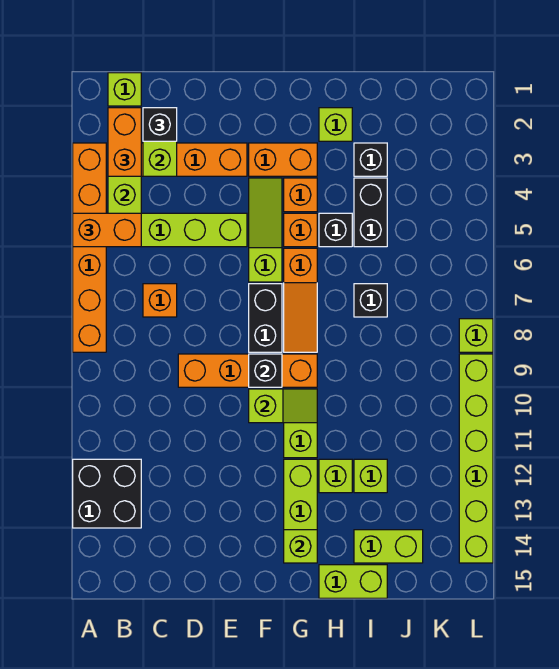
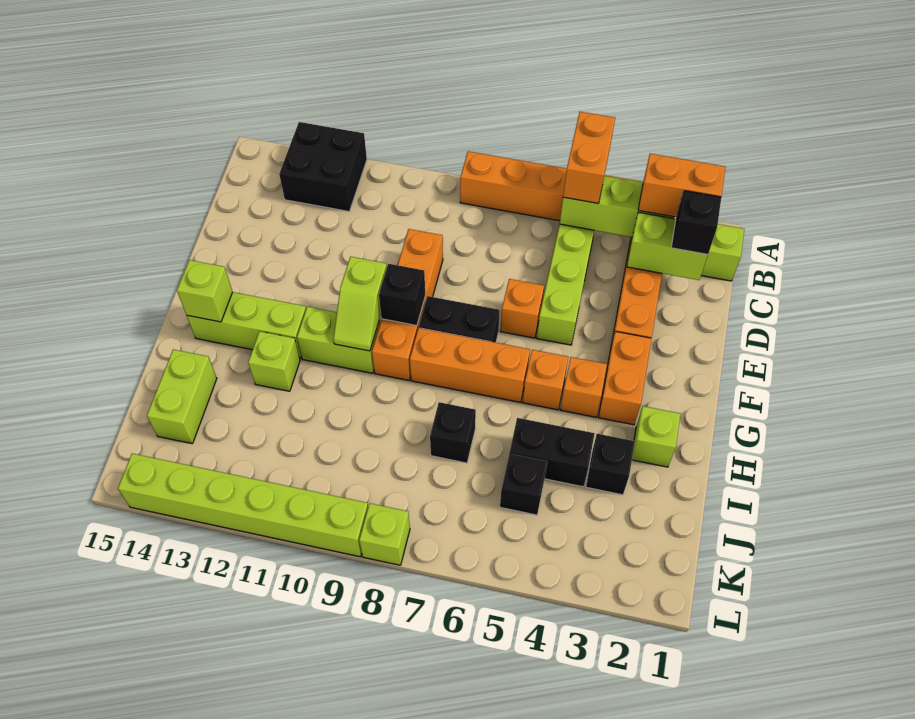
orange 1x1 brick [143,284,177,317] -> orange 1x1 brick moved to [501,279,544,338]
lime 1x3 slope [249,178,282,282] -> none
orange 1x3 slope [284,248,317,352] -> orange 1x3 brick [410,328,530,402]
black 1x1 brick [319,213,352,247] -> black 1x1 brick moved to [500,454,547,515]
lime 1x2 brick [319,565,387,598] -> none
lime 1x1 brick [354,459,387,493] -> none

